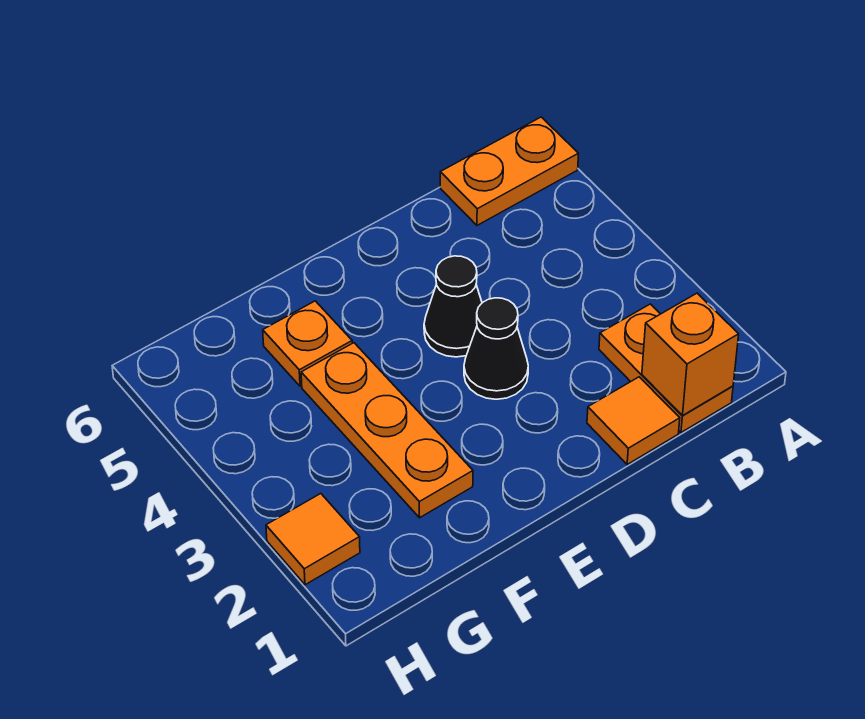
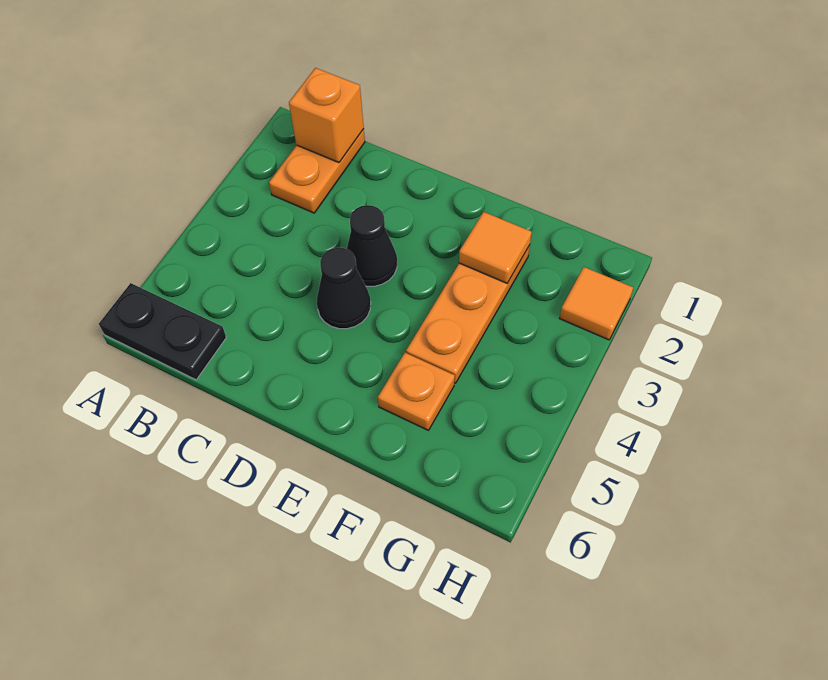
orange 1x2 plate [440,117,579,225] -> black 1x2 plate [99,283,226,380]
orange 1x1 tile [587,377,680,464] -> orange 1x1 tile moved to [459,212,532,283]

